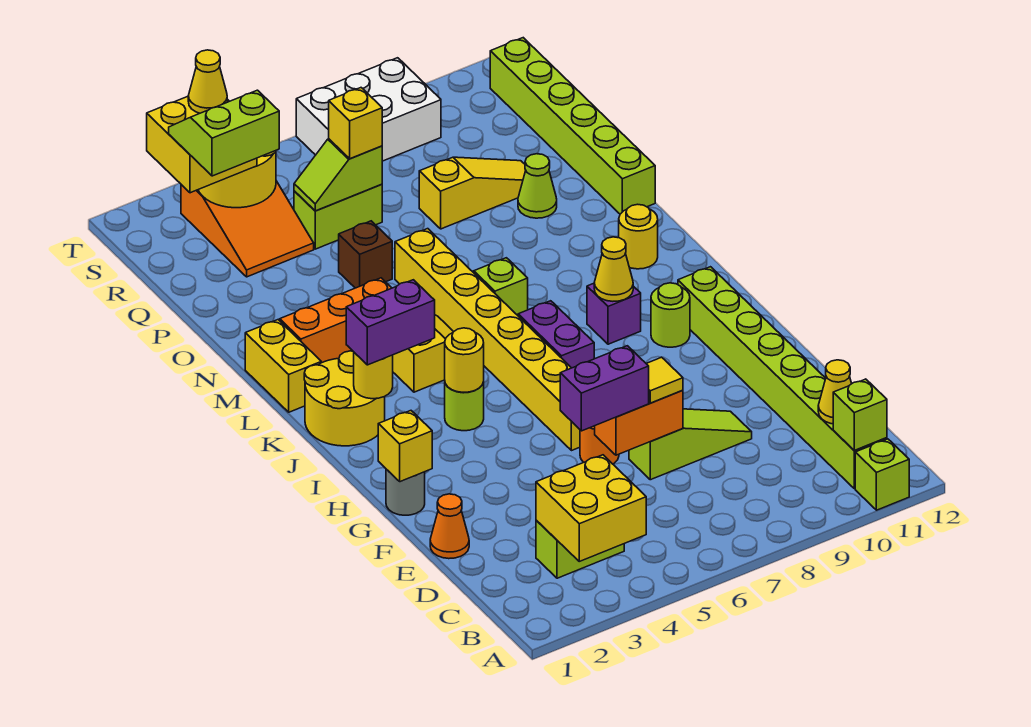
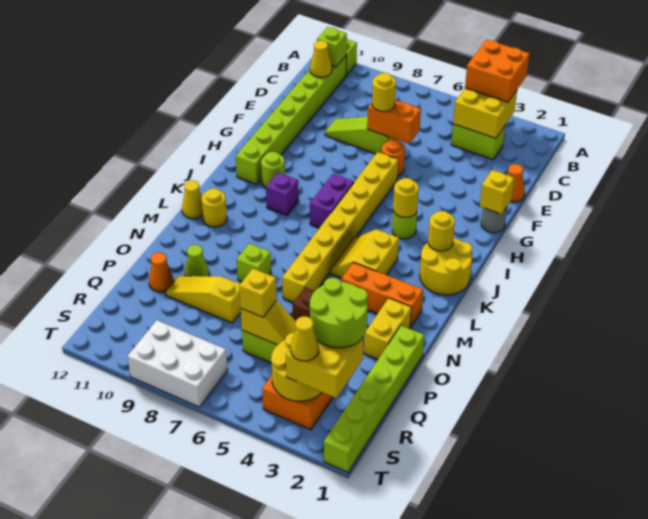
none -> orange 2x2 brick [465,40,529,102]
purple 1x2 brick [560,346,649,431] -> none
yellow 1x1 tile [646,357,683,403] -> yellow 1x1 round brick [372,73,396,112]
purple 1x2 brick [346,280,435,365] -> none
yellow 1x1 cone [594,237,633,301] -> yellow 1x1 cone moved to [182,180,203,219]
yellow 1x2 brick [245,320,321,412] -> yellow 1x2 brick moved to [364,298,412,359]
lime 1x1 brick [474,258,528,315] -> lime 1x1 brick moved to [237,243,271,282]
lime 1x6 brick [490,38,655,214] -> lime 1x6 brick moved to [324,326,424,472]
none -> orange 1x1 cone [149,252,174,292]
lime 2x2 slope [169,90,279,176] -> lime 2x2 round brick [310,278,368,348]
lime 1x2 slope [294,139,382,211] -> yellow 1x2 slope [241,300,296,345]

